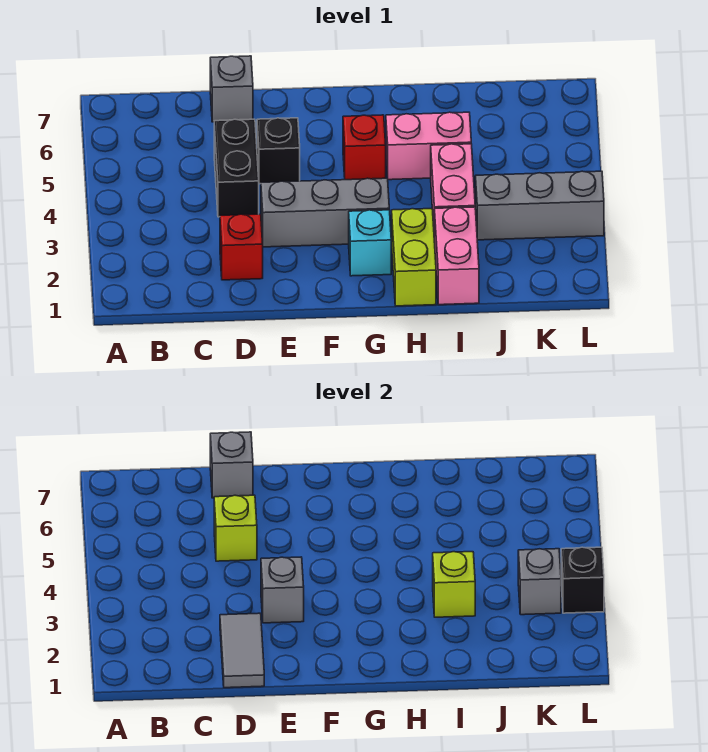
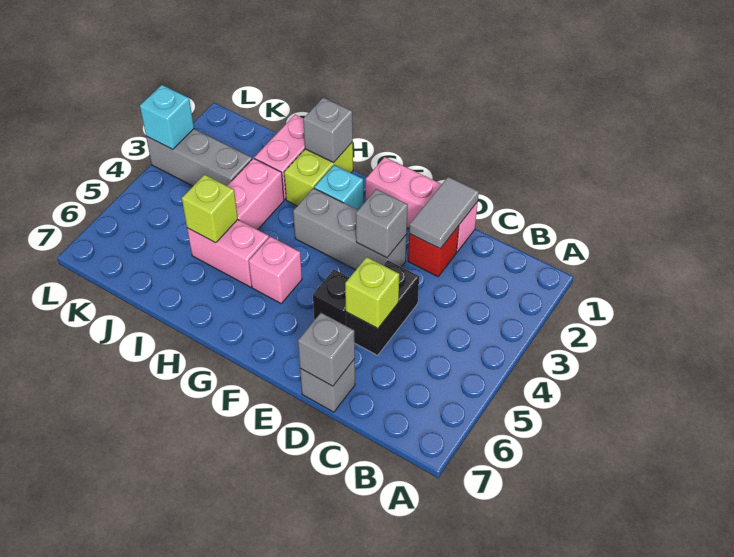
none -> pink 1x3 brick [366,157,478,252]
red 1x1 brick [343,115,386,180] -> pink 1x1 brick [249,237,302,303]
lime 1x1 brick [433,552,475,617] -> lime 1x1 brick moved to [182,175,238,243]
grey 1x1 brick [518,549,561,615] -> grey 1x1 brick moved to [303,98,353,163]
black 1x1 brick [561,547,604,613] -> cyan 1x1 brick [140,85,194,149]

